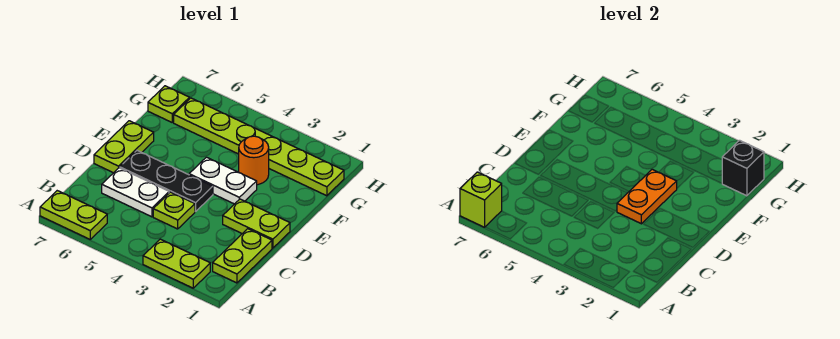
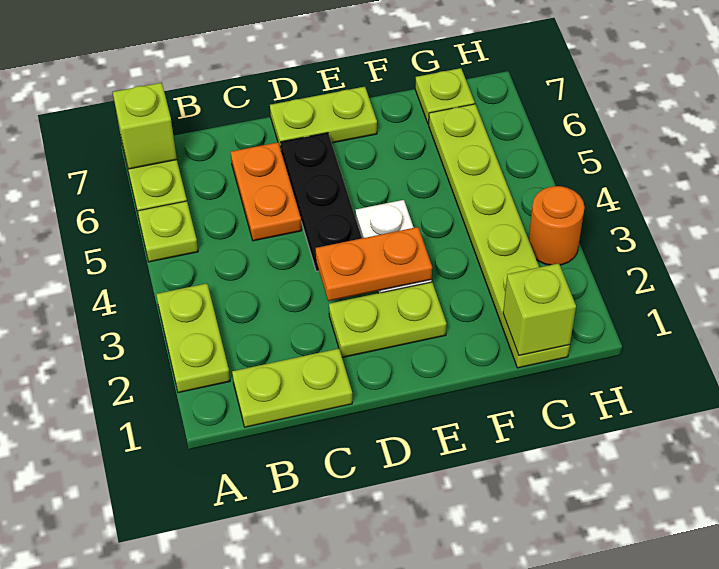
lime 1x1 plate [153,192,195,229] -> lime 1x1 plate moved to [138,201,198,262]
white 1x2 plate [102,168,169,217] -> orange 1x2 plate [231,142,302,241]
lime 1x2 plate [223,199,290,248] -> lime 1x2 plate turned to [329,282,447,358]
orange 1x1 round brick [239,136,269,185] -> orange 1x1 round brick moved to [529,186,585,265]
black 1x1 brick [722,140,764,196] -> lime 1x1 brick [503,263,576,355]

